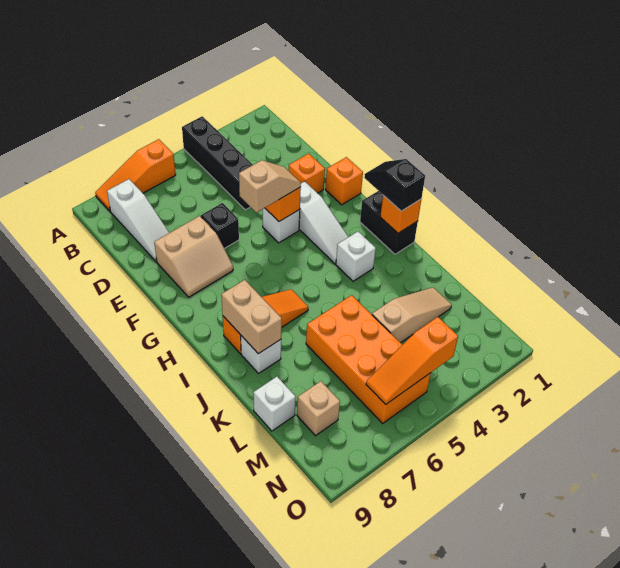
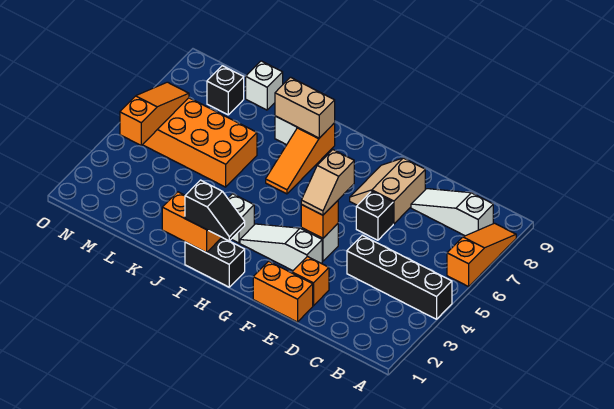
orange 1x1 brick [326,157,363,205] -> orange 1x2 brick [253,261,313,322]
orange 1x1 brick [380,195,421,233] -> orange 1x2 brick [162,192,222,253]
tan 1x3 slope [372,288,452,343] -> none
tan 1x1 brick [297,381,340,436] -> black 1x1 brick [207,66,244,115]

